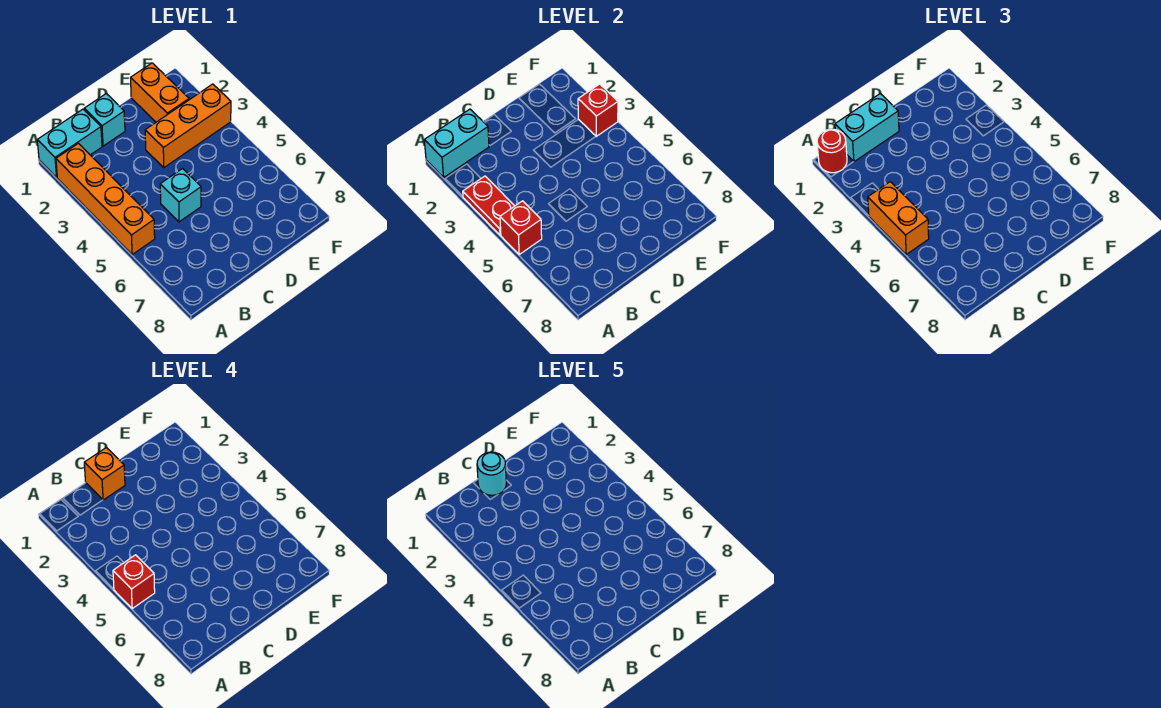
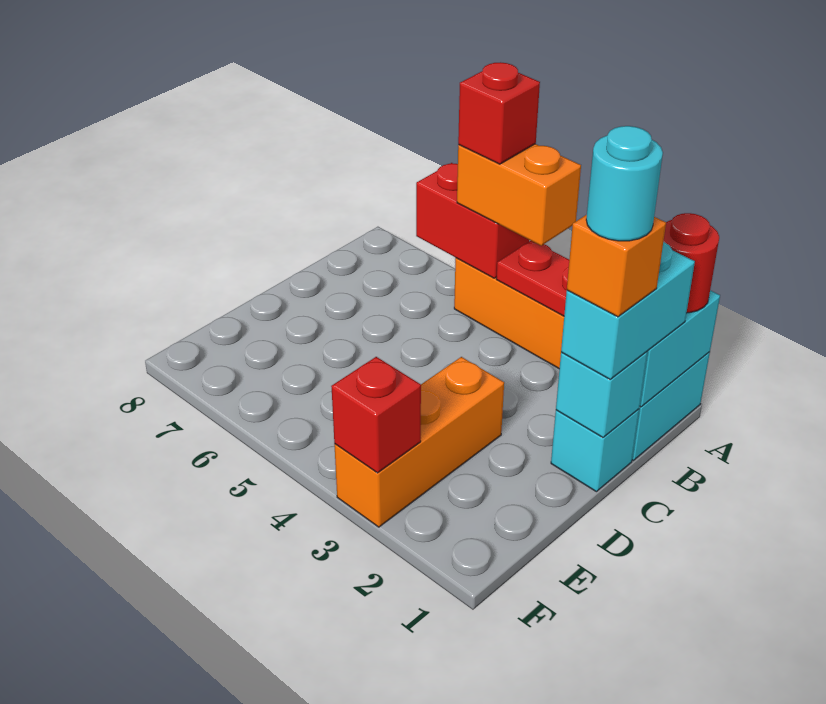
red 1x1 brick [500,201,542,254] -> red 1x2 brick [416,163,529,278]
cyan 1x1 brick [160,169,201,222] -> cyan 1x1 brick moved to [556,352,647,437]
orange 1x2 brick [131,63,189,122] -> none

